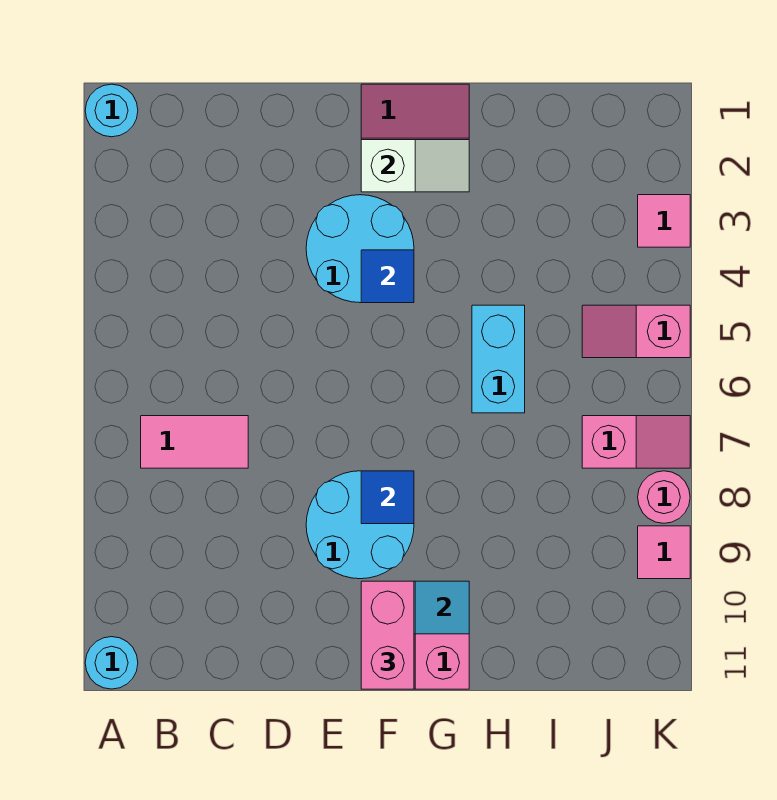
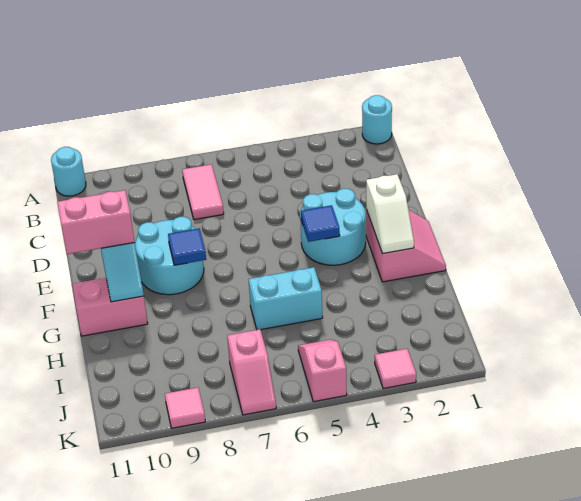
pink 1x1 round brick [638,471,690,523] -> none

